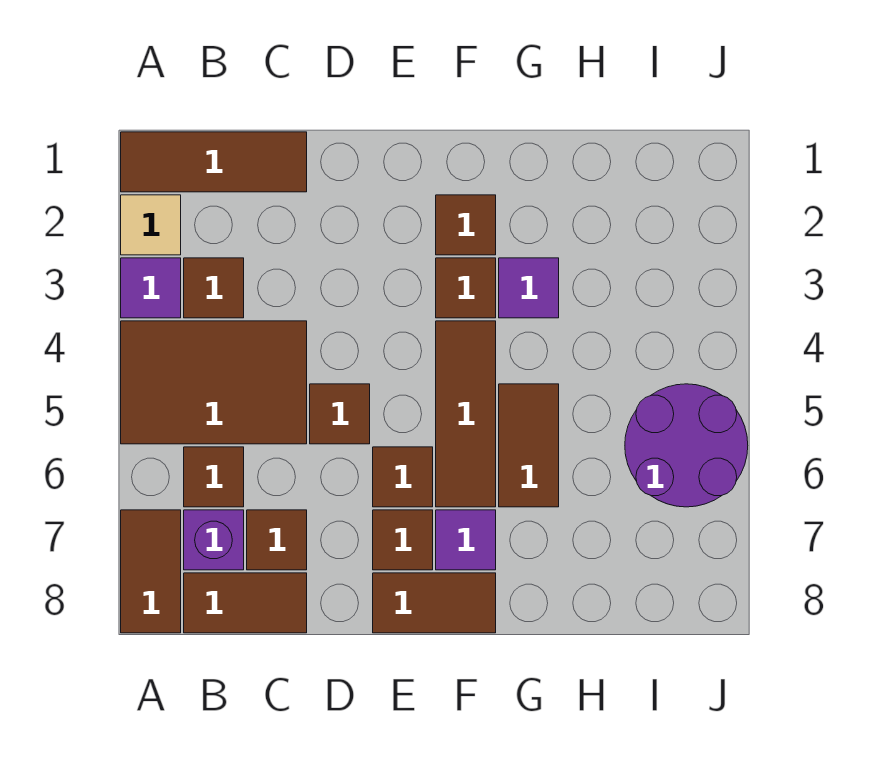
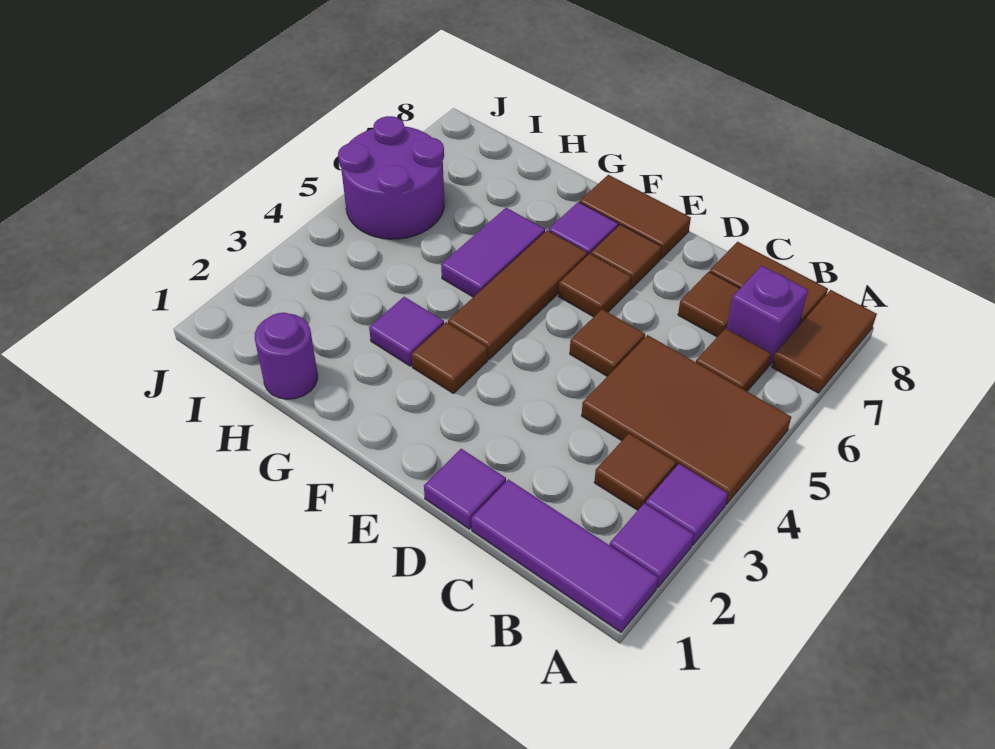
brown 1x3 tile [121,132,307,192] -> purple 1x3 tile [471,479,658,632]
tan 1x1 tile [121,195,181,255] -> purple 1x1 tile [610,503,694,588]
none -> purple 1x1 tile [424,449,506,529]
brown 1x1 tile [436,195,496,255] -> none
brown 1x2 tile [499,384,559,507] -> purple 1x2 tile [441,208,545,297]
none -> purple 1x1 round brick [255,313,318,399]

